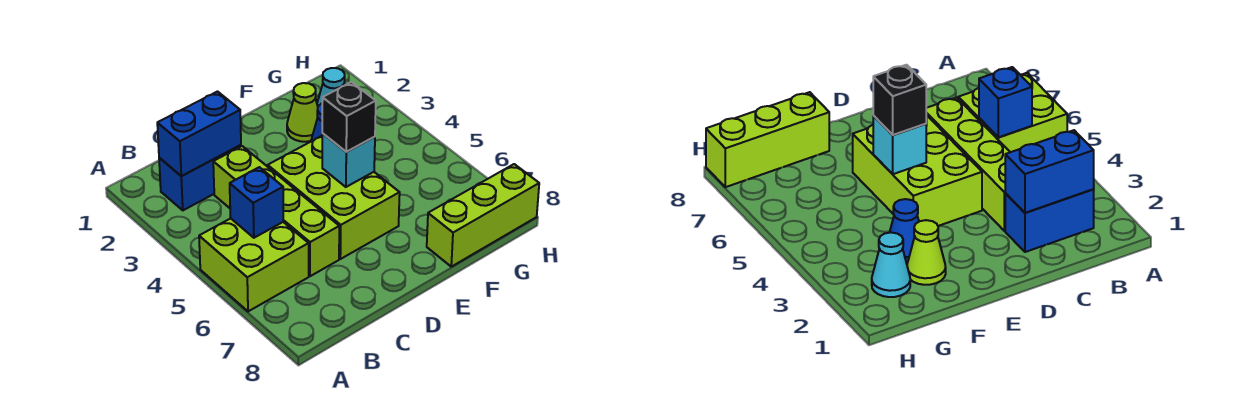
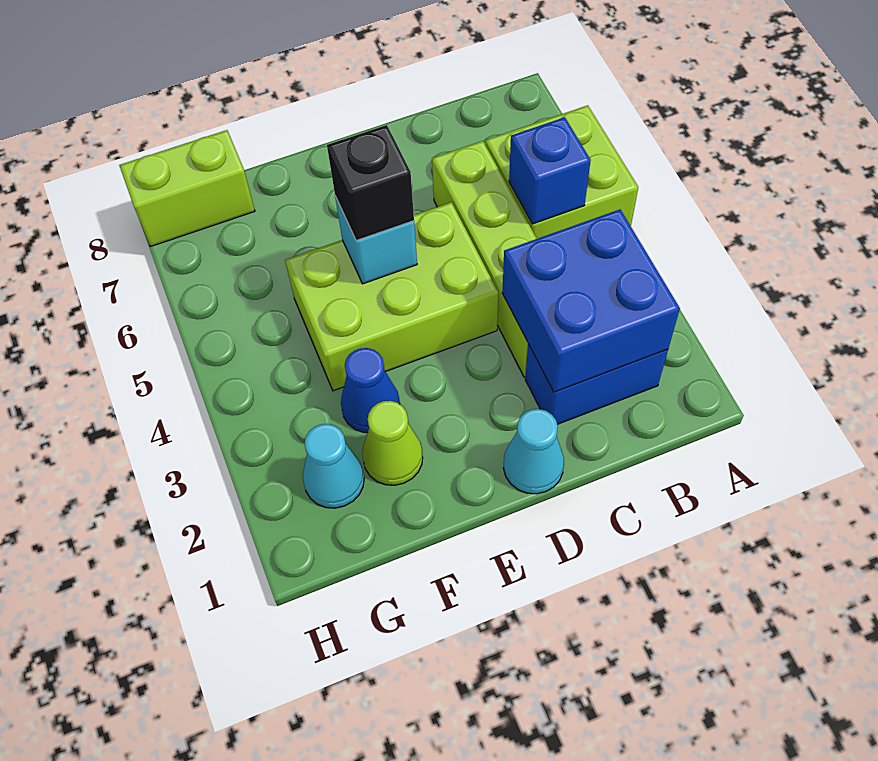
blue 1x2 brick [157,92,241,176] -> blue 2x2 brick [502,210,680,392]
none -> cyan 1x1 cone [503,409,564,494]
lime 2x3 brick [268,136,400,259] -> lime 2x3 brick turned to [285,202,498,391]
lime 1x3 brick [427,164,539,267] -> lime 1x2 brick [119,130,255,247]

